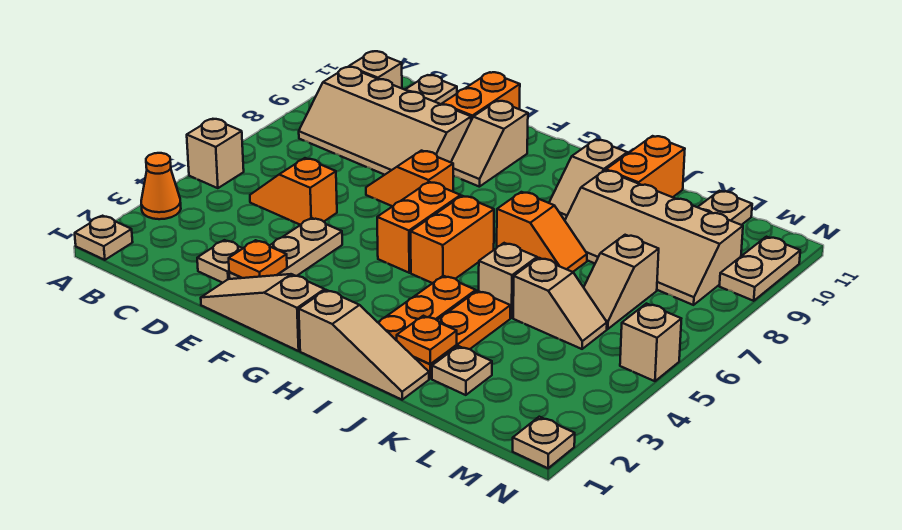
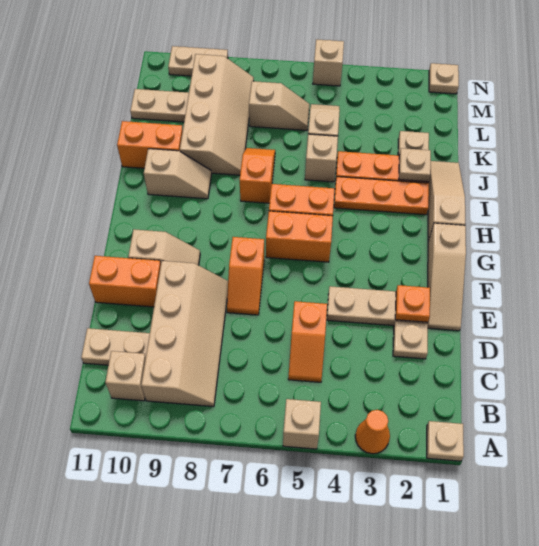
orange 1x1 plate [397,316,457,364] -> tan 1x1 plate [399,148,431,182]

